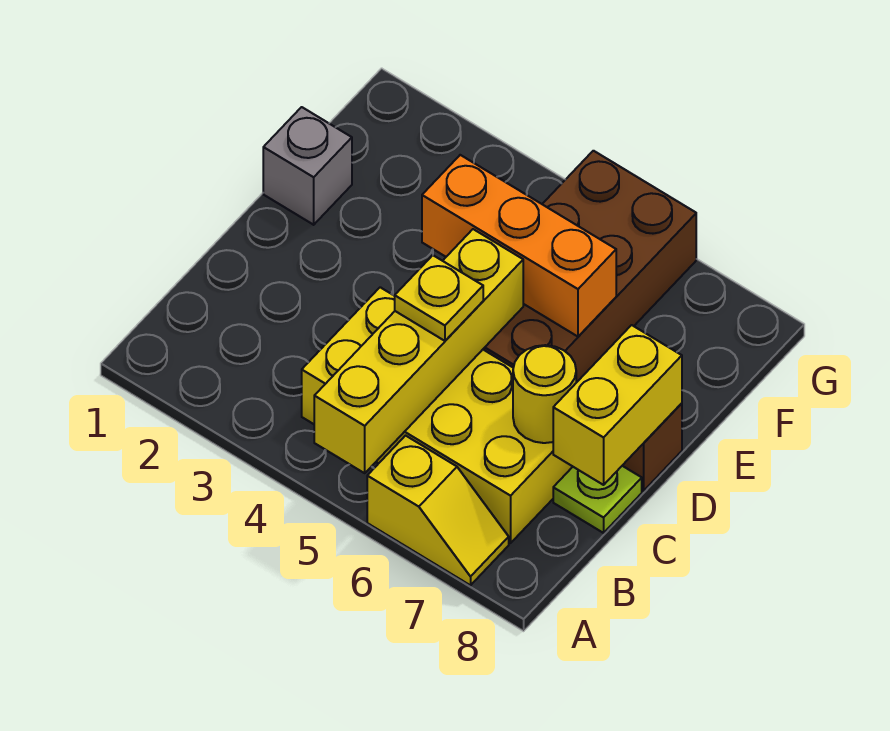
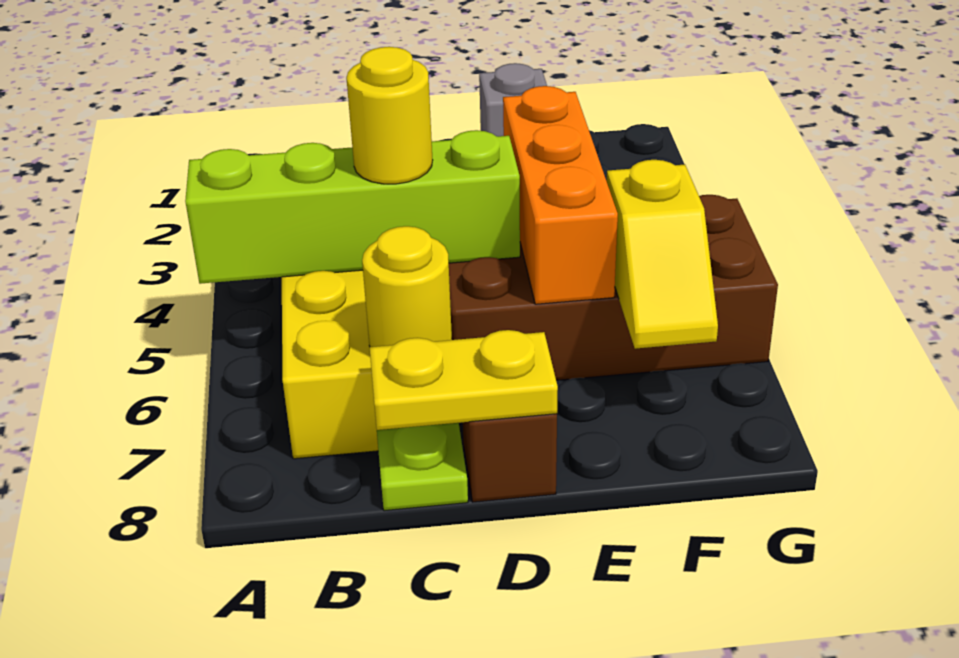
yellow 1x4 brick [314,229,523,473] -> lime 1x4 brick [185,130,520,284]
yellow 1x2 slope [367,436,509,585] -> yellow 1x2 slope moved to [607,160,718,349]
yellow 1x1 plate [395,255,483,341] -> yellow 1x1 round brick [347,47,433,184]
yellow 1x2 brick [553,325,682,485] -> yellow 1x2 plate [370,330,558,430]

